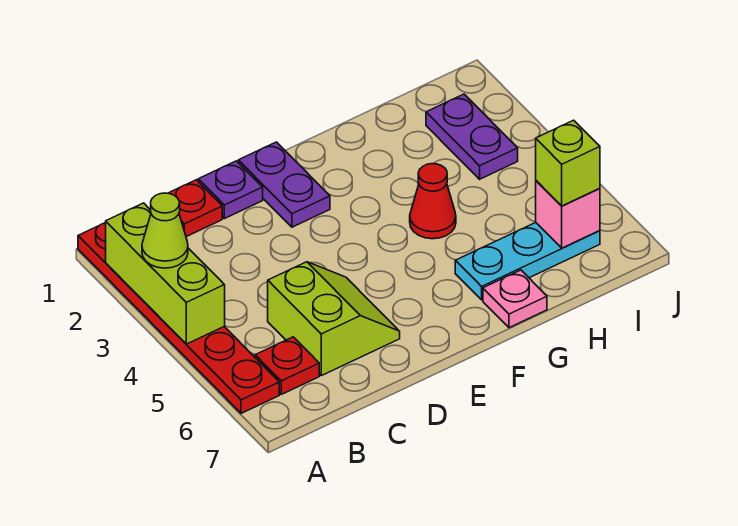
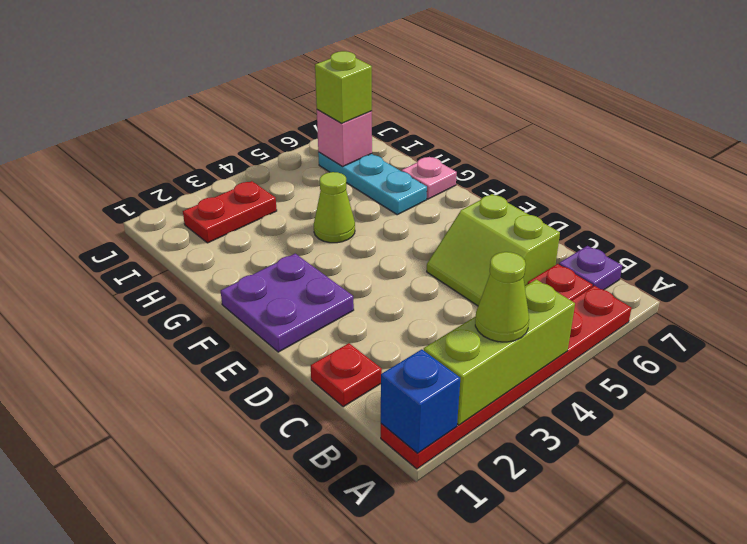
none -> blue 1x1 brick [381,349,460,454]
lime 2x2 slope [268,262,400,376] -> lime 2x2 slope turned to [427,194,560,306]
purple 1x1 plate [198,161,263,219] -> purple 1x1 plate moved to [559,246,622,290]
purple 1x2 plate [238,142,330,227] -> purple 2x2 plate [221,254,354,352]
red 1x1 cone [410,164,456,239] -> lime 1x1 cone [314,172,355,243]
purple 1x2 plate [426,94,518,179] -> red 1x2 plate [183,181,277,243]

